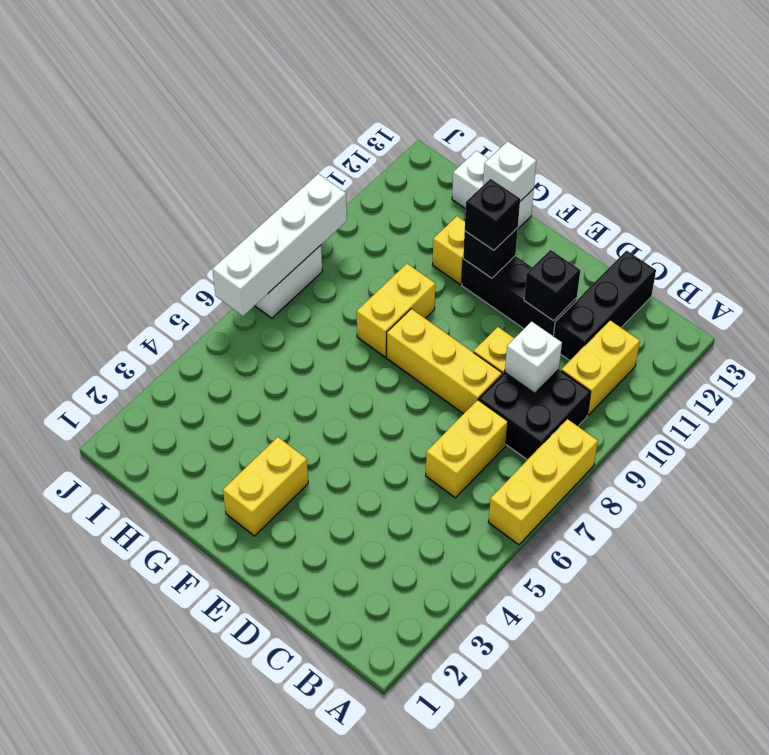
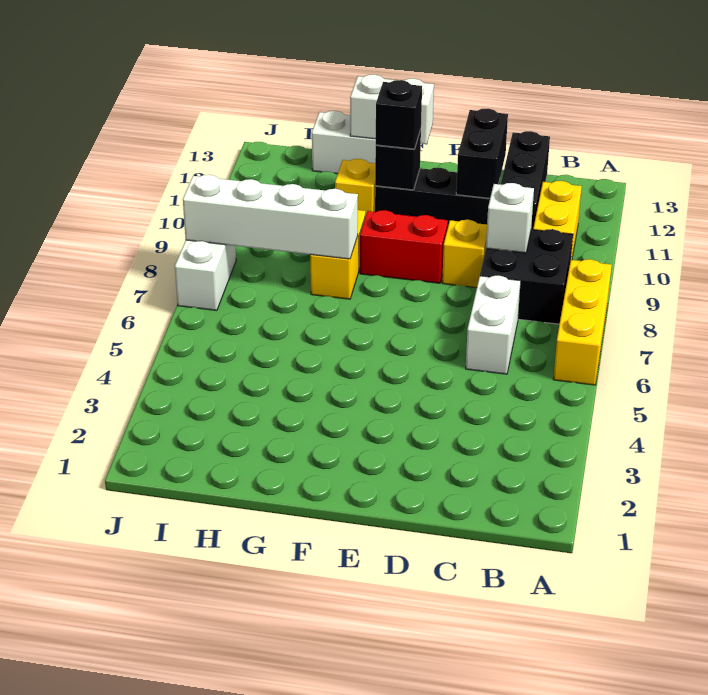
yellow 1x2 brick [426,400,508,498] -> white 1x2 brick [466,276,521,374]
yellow 1x3 brick [387,309,502,414] -> none
black 1x1 brick [524,250,580,321] -> black 1x2 brick [456,109,508,198]
none -> red 1x2 brick [360,210,448,283]
yellow 1x2 brick [223,437,308,536] -> none
white 1x1 brick [483,141,536,201] -> white 1x2 brick [350,75,434,144]
white 1x4 brick [212,174,347,316] -> white 1x4 brick turned to [183,175,358,259]

